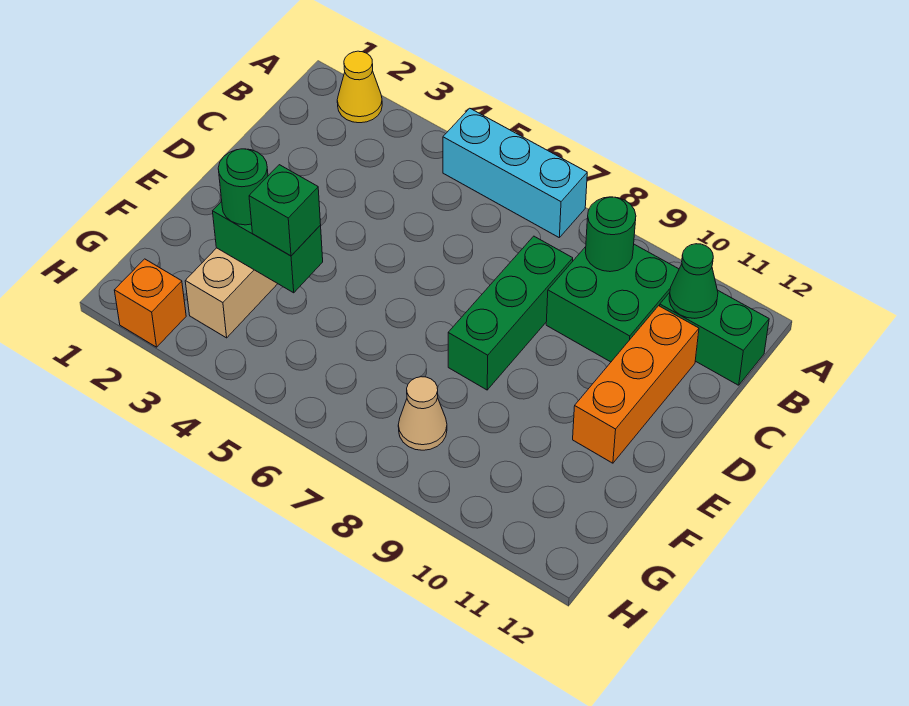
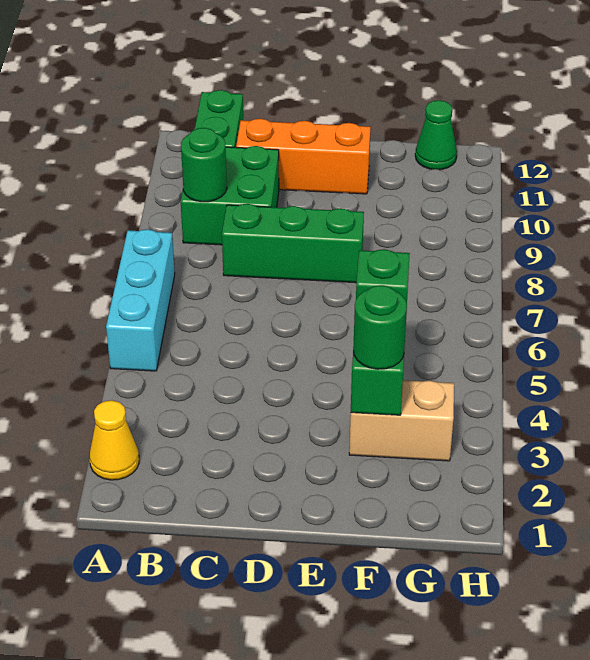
green 1x1 cone [669,244,718,318] -> green 1x1 cone moved to [415,100,457,170]
tan 1x1 cone [398,377,447,450] -> none
orange 1x1 brick [114,259,186,347] -> none

